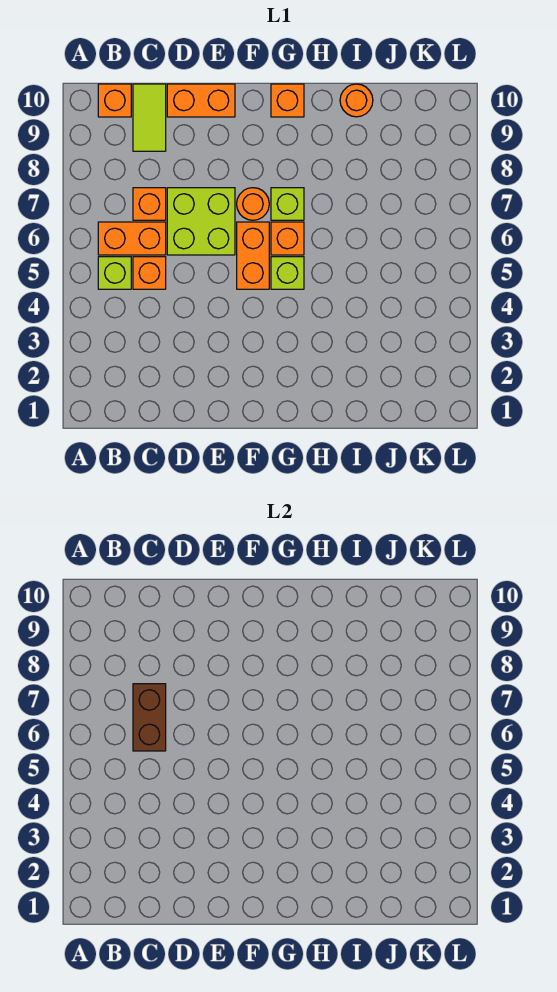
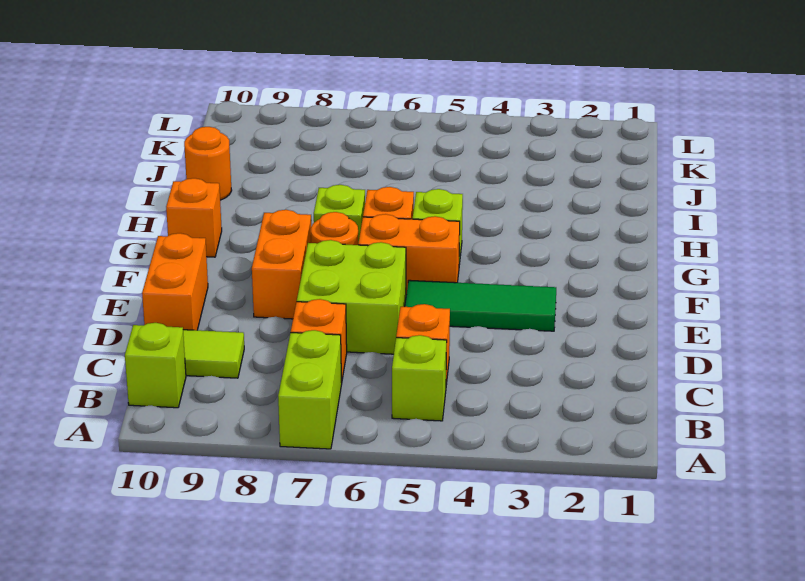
none -> lime 1x2 brick [278,330,342,449]
orange 1x2 brick [98,222,166,255] -> orange 1x2 brick moved to [252,210,311,319]
orange 1x1 brick [98,84,131,117] -> lime 1x1 brick [125,323,186,408]
brown 1x2 brick [133,684,166,751] -> none
none -> green 1x3 tile [405,280,556,331]

